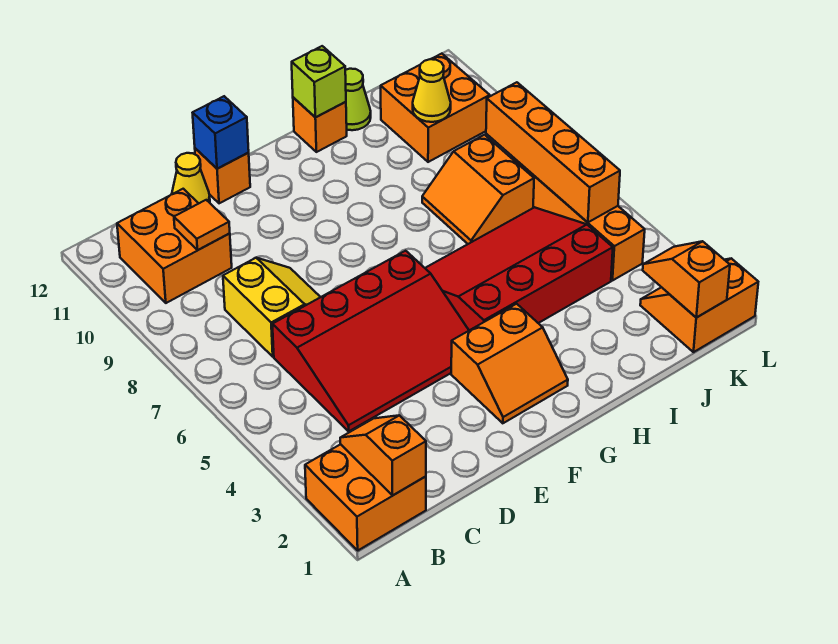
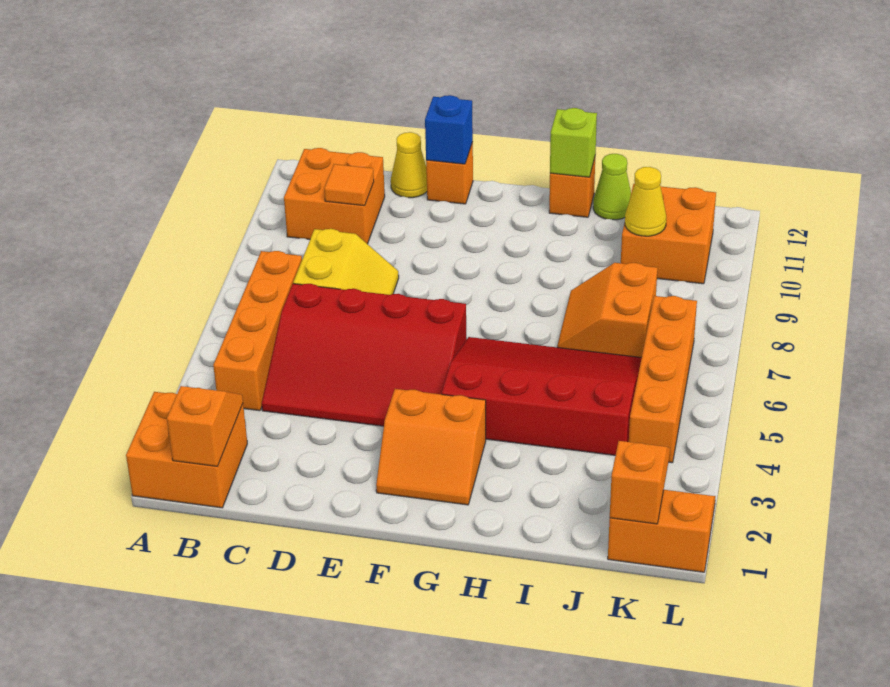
orange 1x4 brick [486,82,620,222] -> orange 1x4 brick moved to [213,251,302,411]

